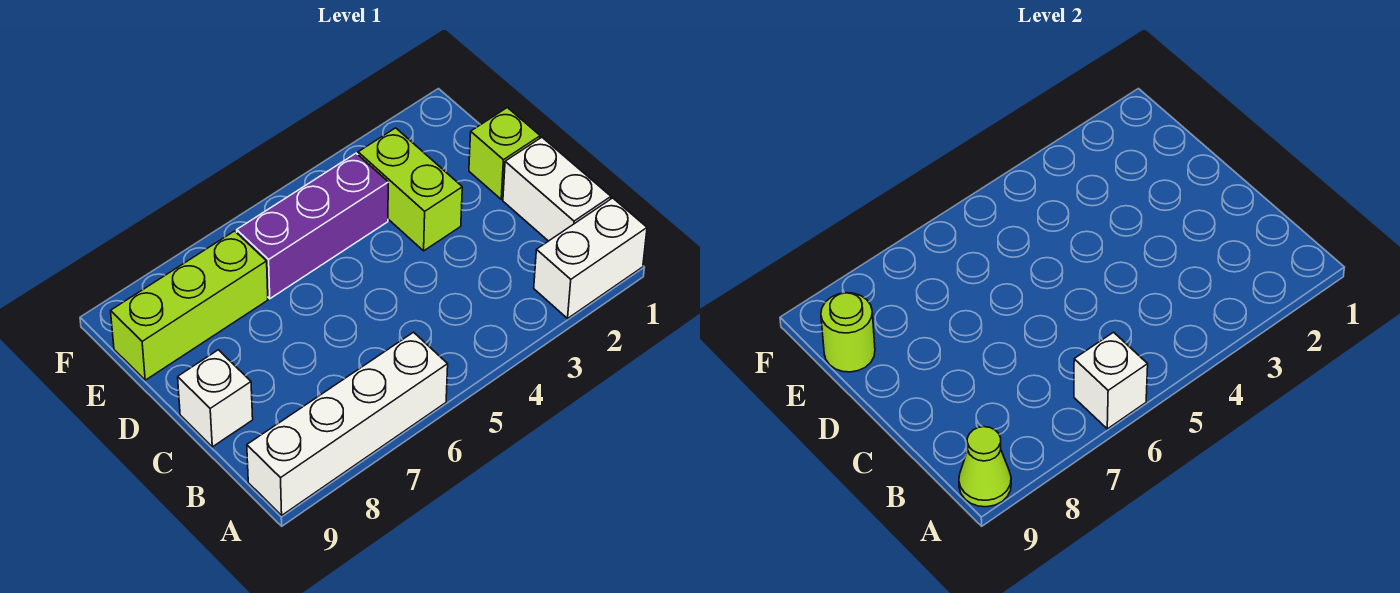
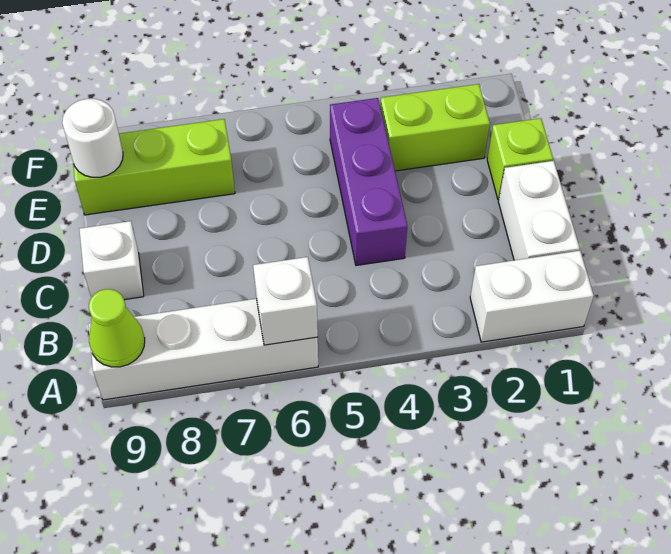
lime 1x2 brick [358,128,462,251] -> lime 1x2 brick turned to [380,84,490,171]
purple 1x3 brick [237,153,388,299] -> purple 1x3 brick turned to [330,98,407,265]
lime 1x1 round brick [821,293,875,372] -> white 1x1 round brick [62,99,123,177]

